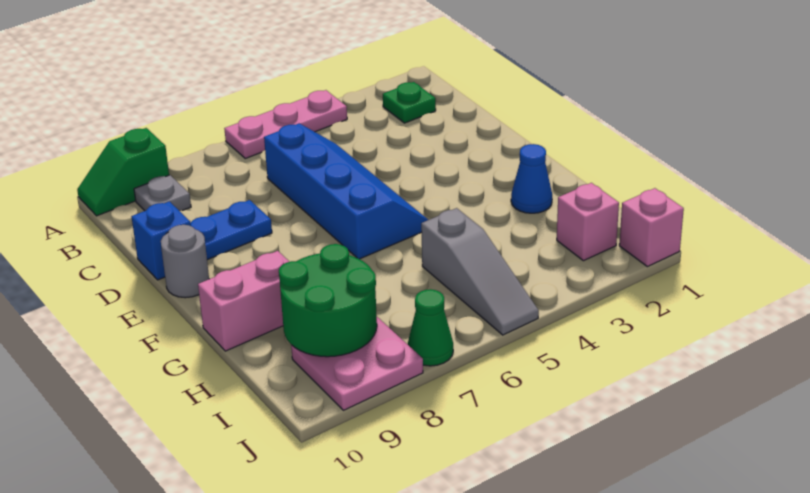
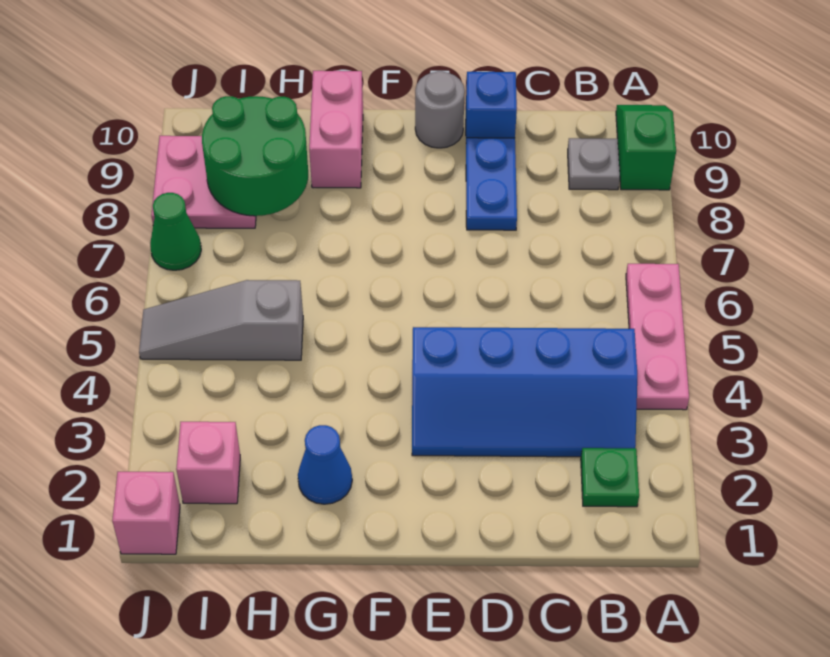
blue 2x4 slope [264,123,428,259] -> blue 2x4 slope moved to [412,327,637,457]

